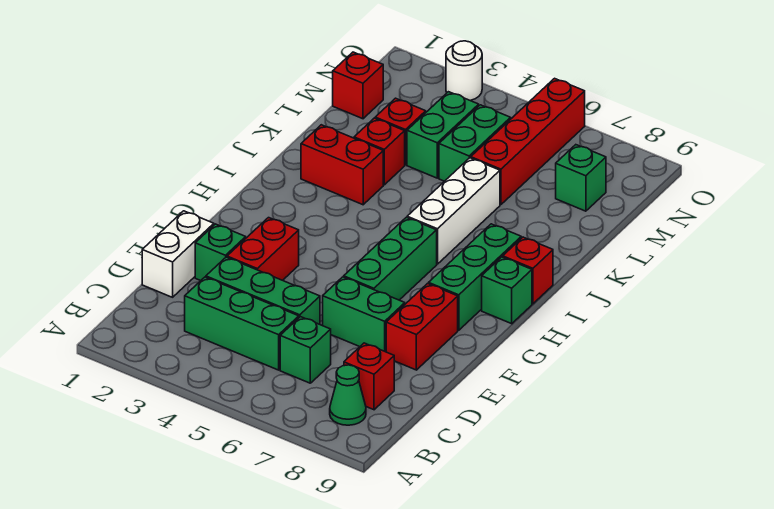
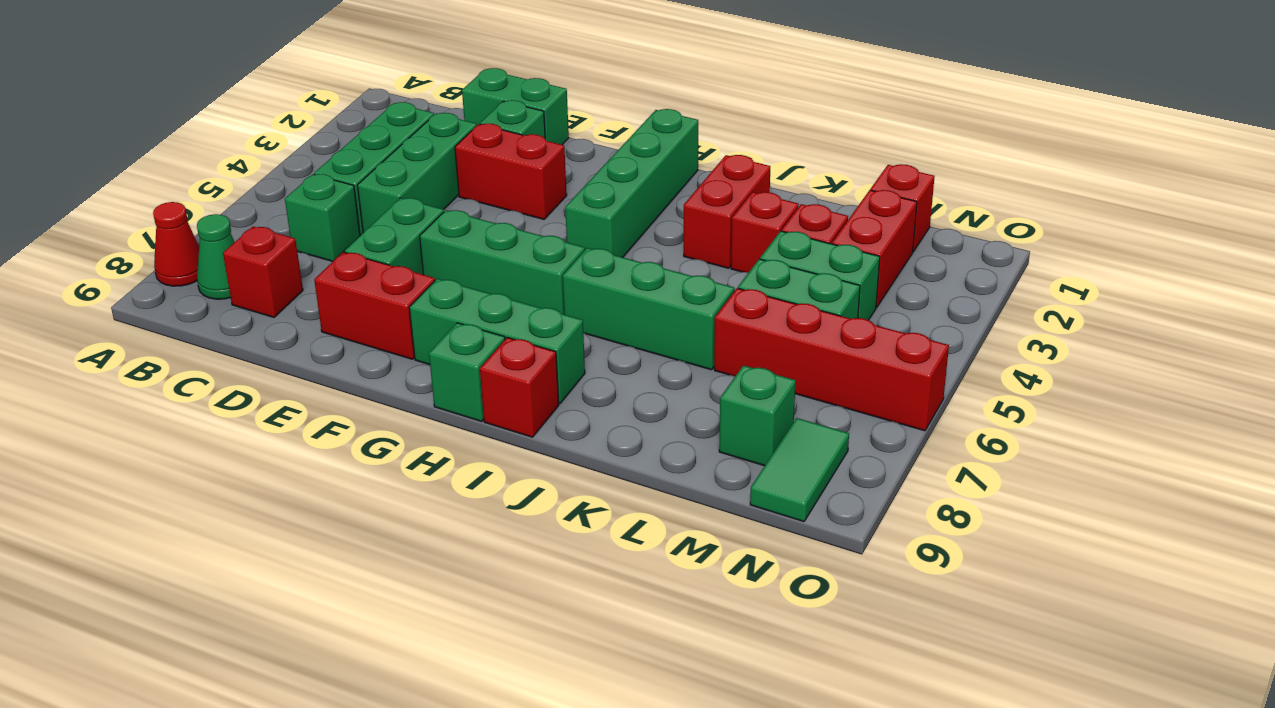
none -> red 1x1 cone [153,202,199,286]
white 1x2 brick [142,211,214,297] -> green 1x2 brick [462,68,569,145]
none -> green 1x4 brick [565,109,698,257]
white 1x3 brick [407,158,500,264] -> green 1x3 brick [563,248,734,370]
none -> red 1x2 brick [832,190,917,307]
none -> green 1x2 tile [750,418,849,522]
white 1x1 round brick [446,41,482,101] -> none

